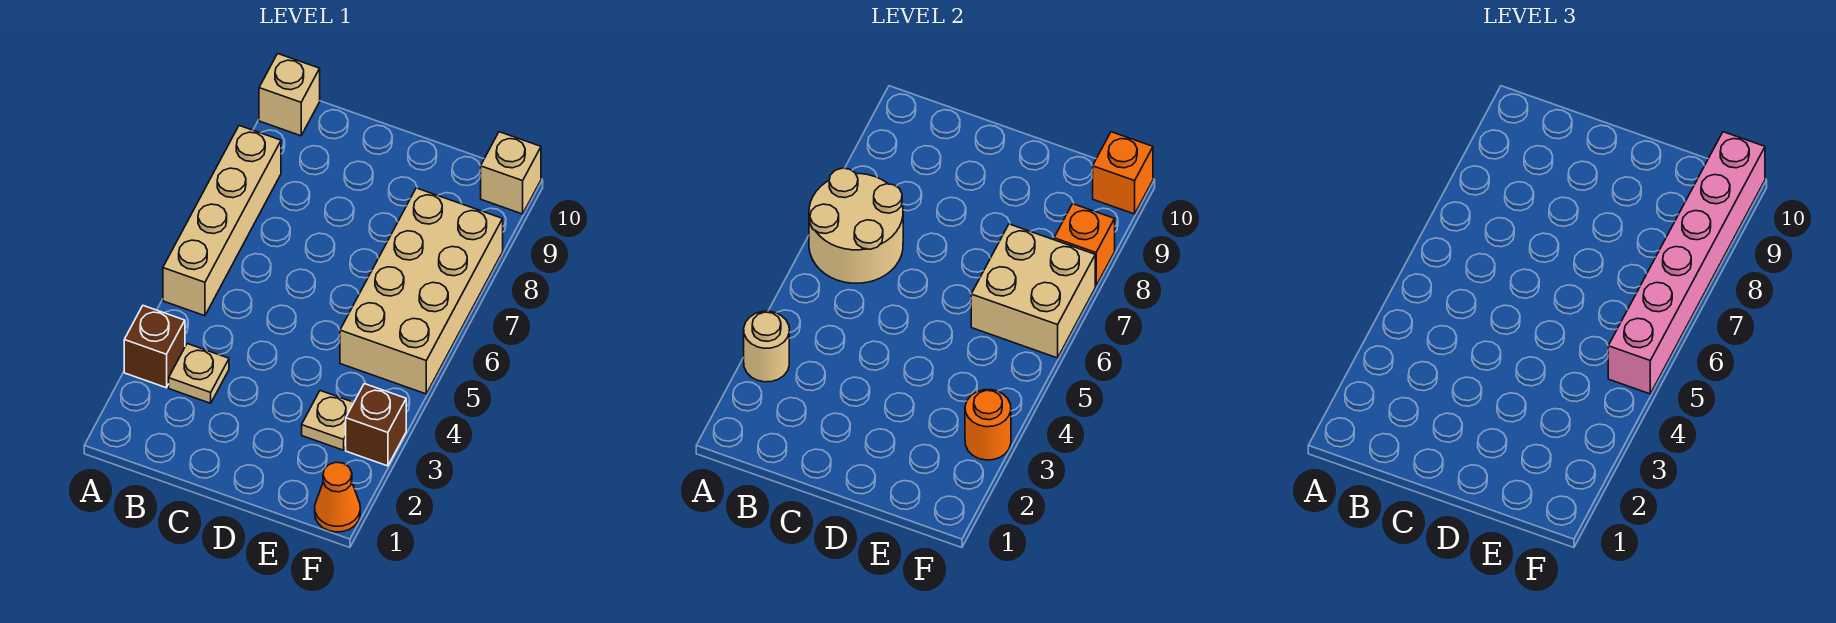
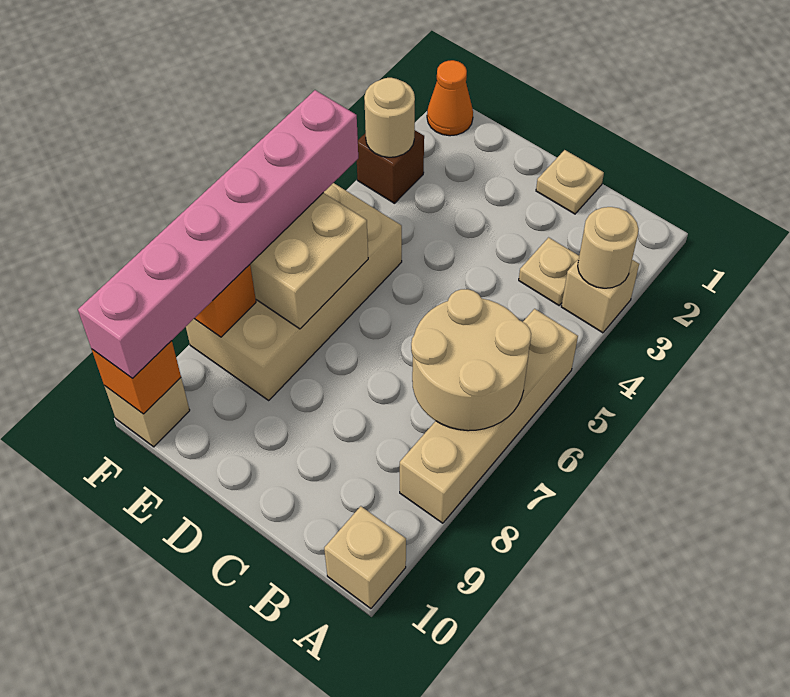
brown 1x1 brick [124,306,185,388] -> tan 1x1 brick [561,259,639,333]
tan 1x1 plate [302,391,354,450] -> tan 1x1 plate moved to [536,150,604,214]
orange 1x1 round brick [965,390,1011,460] -> tan 1x1 round brick [364,78,415,157]

